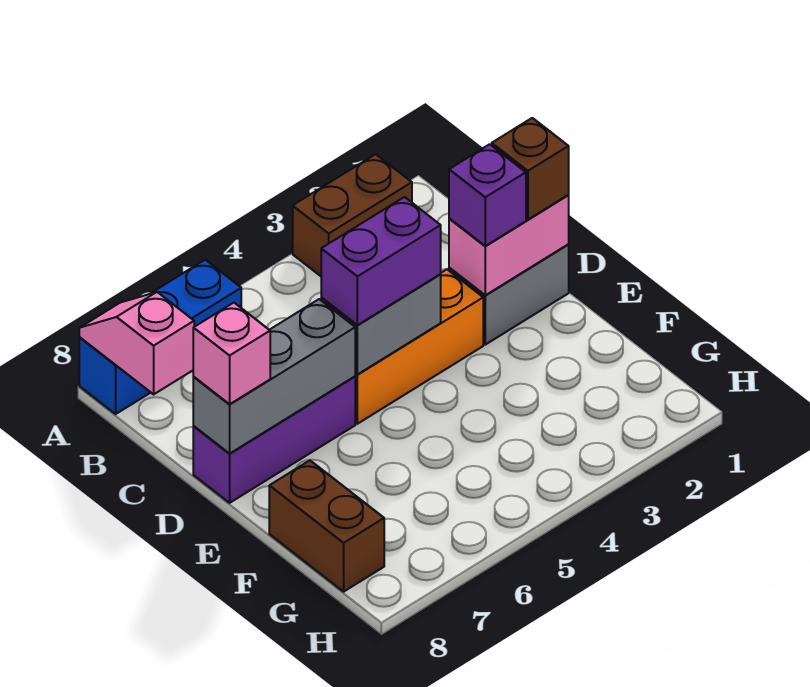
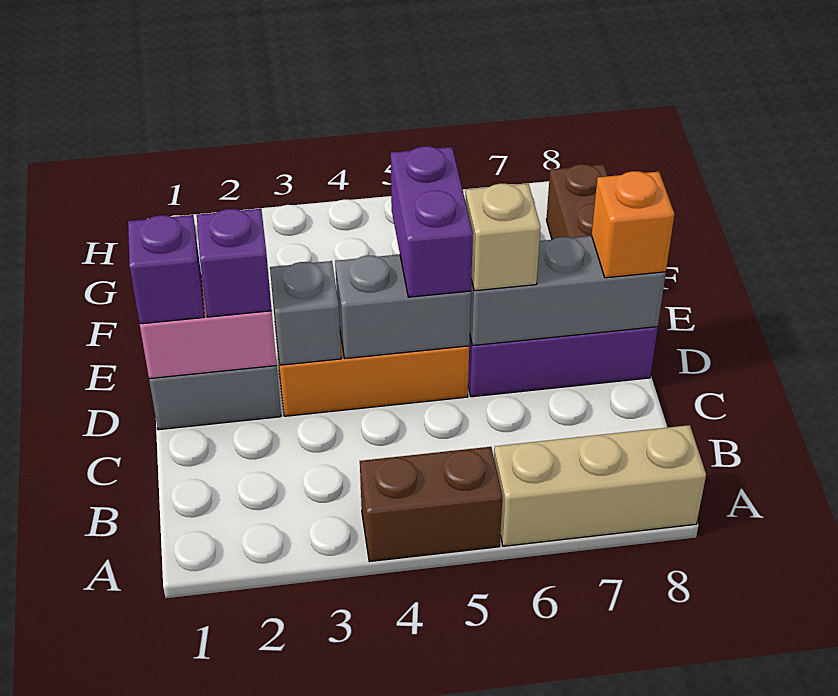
brown 1x2 brick [293,154,412,276] -> brown 1x2 brick moved to [360,447,502,562]
blue 1x3 brick [79,260,241,414] -> tan 1x3 brick [494,425,706,546]
pink 1x2 slope [79,292,194,394] -> none
brown 1x1 brick [492,118,569,220] -> purple 1x1 brick [128,215,204,324]
none -> grey 1x1 brick [270,261,341,365]
purple 1x2 brick [321,197,441,325] -> purple 1x2 brick turned to [391,146,473,297]
none -> tan 1x1 brick [465,184,541,291]
pink 1x1 brick [193,303,270,404] -> orange 1x1 brick [592,171,674,278]

